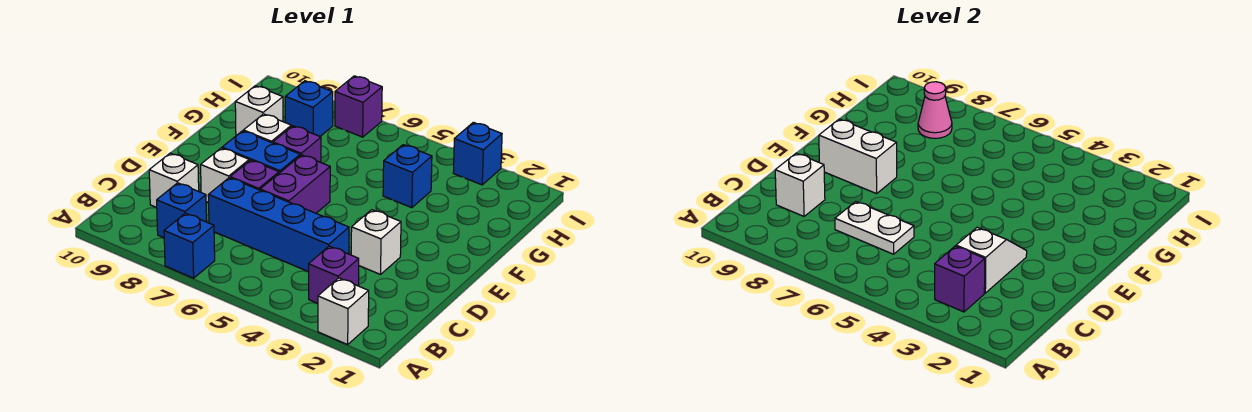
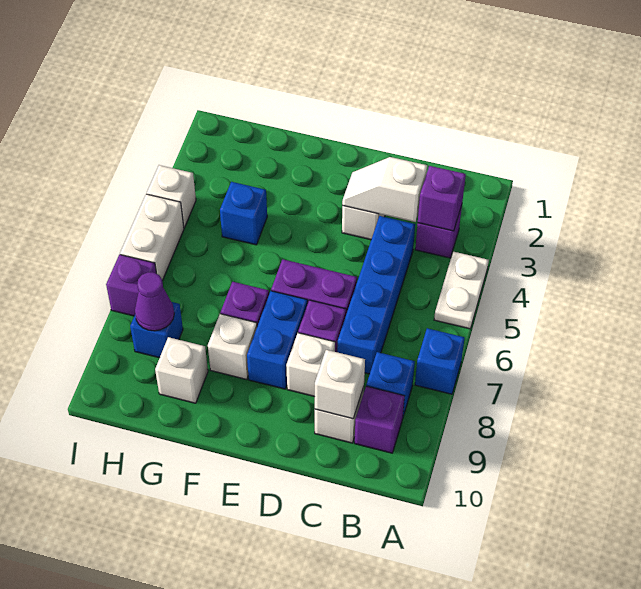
white 1x1 brick [318,278,369,344] -> white 1x1 brick moved to [147,165,196,228]
none -> purple 1x1 brick [355,386,404,453]
white 1x2 plate [835,201,914,254] -> white 1x2 plate moved to [434,252,489,329]
white 1x2 brick [819,119,897,194] -> white 1x2 brick moved to [120,194,184,280]
pink 1x1 cone [918,82,952,138] -> purple 1x1 cone [135,272,174,331]
blue 1x1 brick [453,122,502,185] -> none

